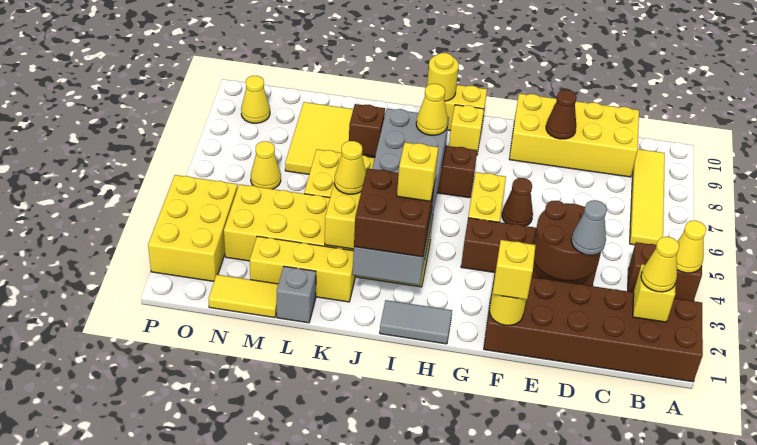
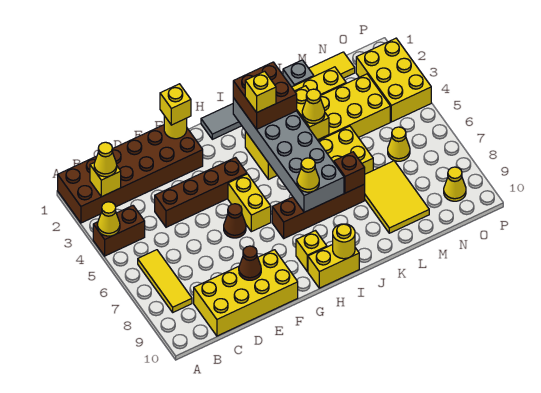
yellow 1x4 tile [630,149,665,245] -> yellow 1x3 tile [138,250,192,312]
brown 2x2 round brick [534,201,601,281] -> none
grey 1x1 cone [571,200,607,255] -> none

